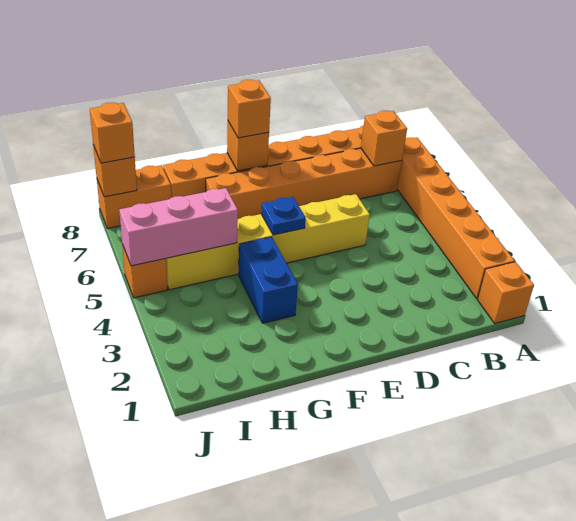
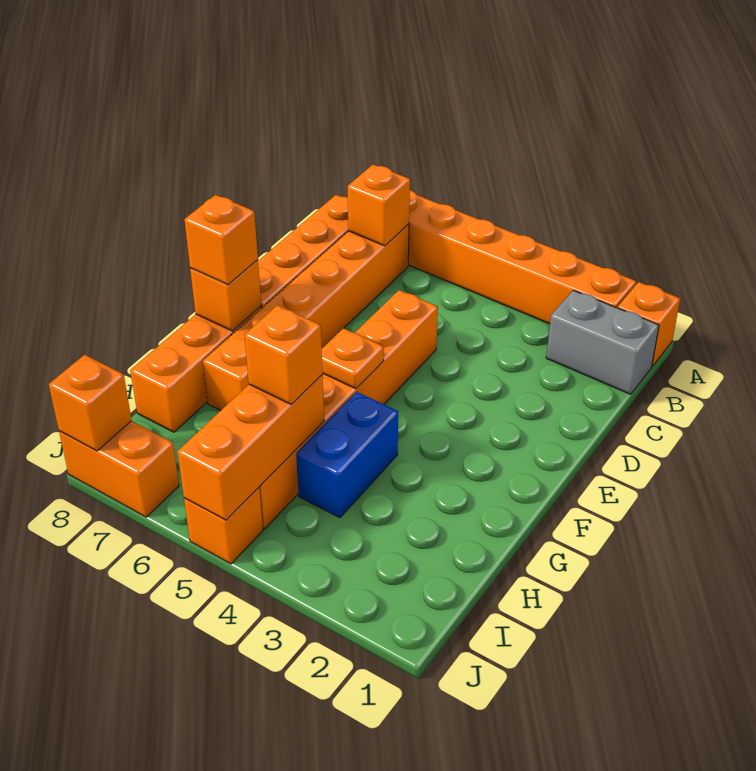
none -> grey 1x2 brick [546,290,659,394]
yellow 1x6 brick [166,194,370,290] -> orange 1x6 brick [259,290,438,529]
blue 1x1 plate [261,197,306,235] -> orange 1x1 plate [322,328,384,389]
blue 1x2 brick [238,237,298,323] -> blue 1x2 brick turned to [296,392,398,518]
pink 1x3 brick [119,188,238,266] -> orange 1x3 brick [177,375,324,520]
orange 1x2 brick [97,165,171,229] -> orange 1x2 brick turned to [59,421,179,517]
orange 1x1 brick [90,102,135,163] -> orange 1x1 brick moved to [244,305,323,404]

